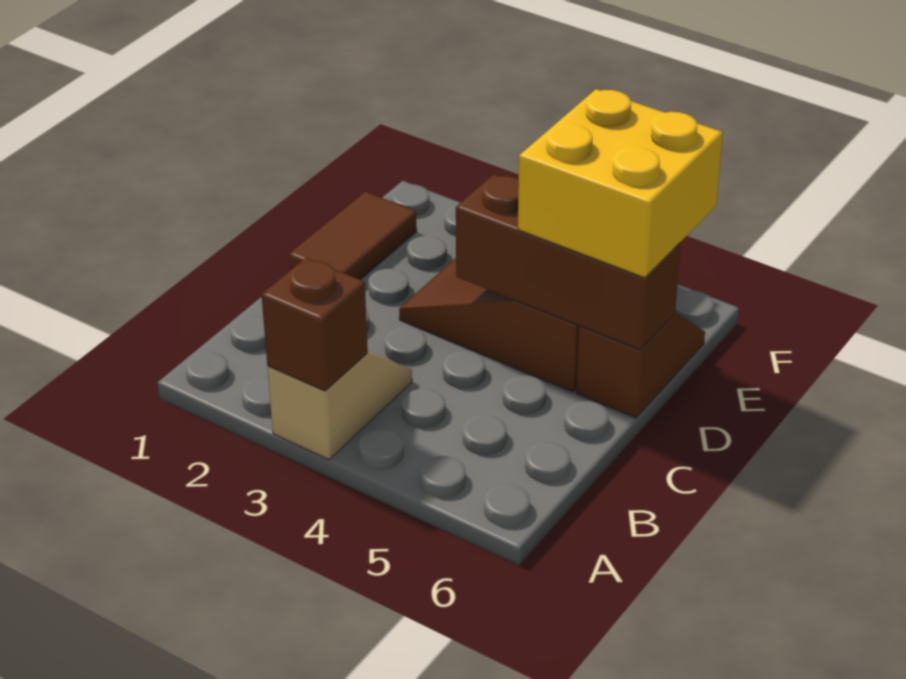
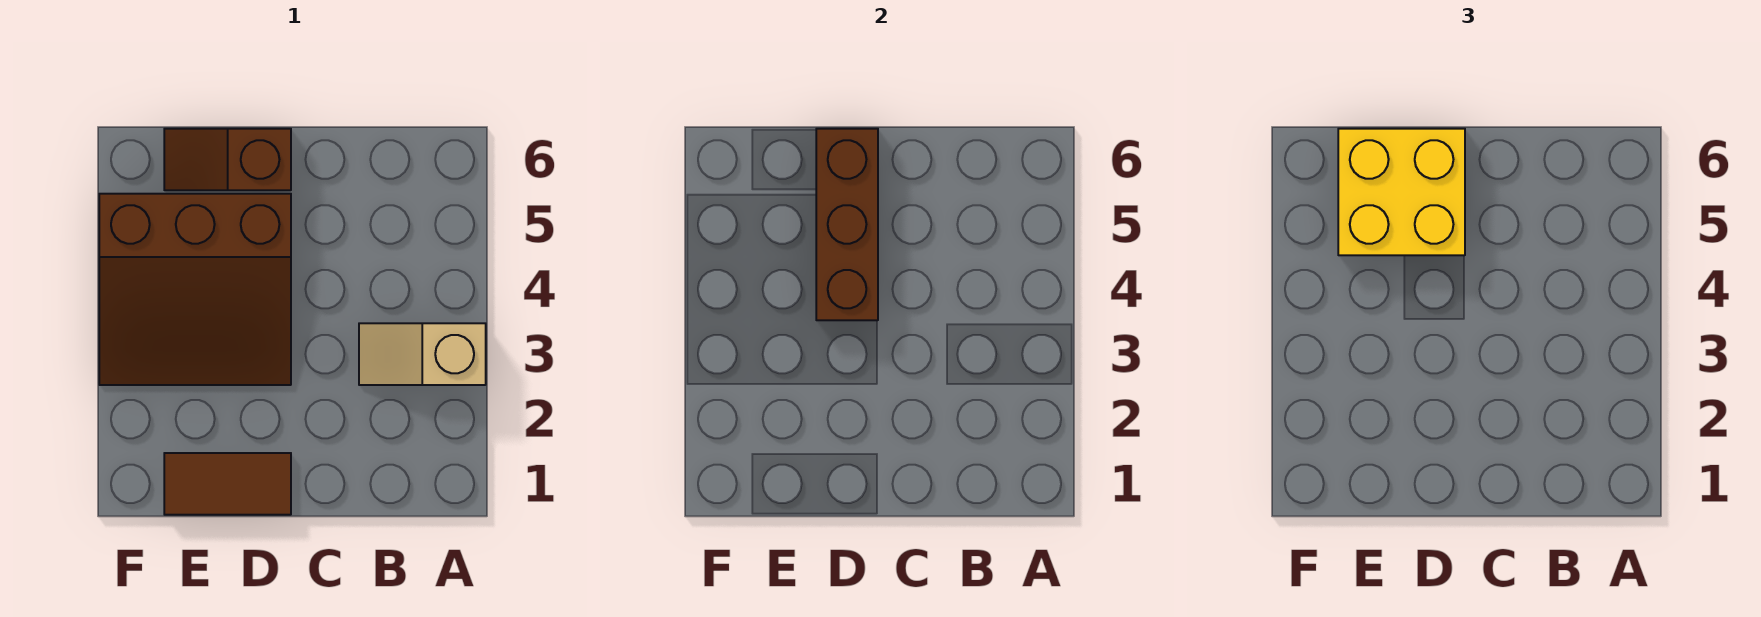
brown 1x1 brick [261,258,368,391] -> none

